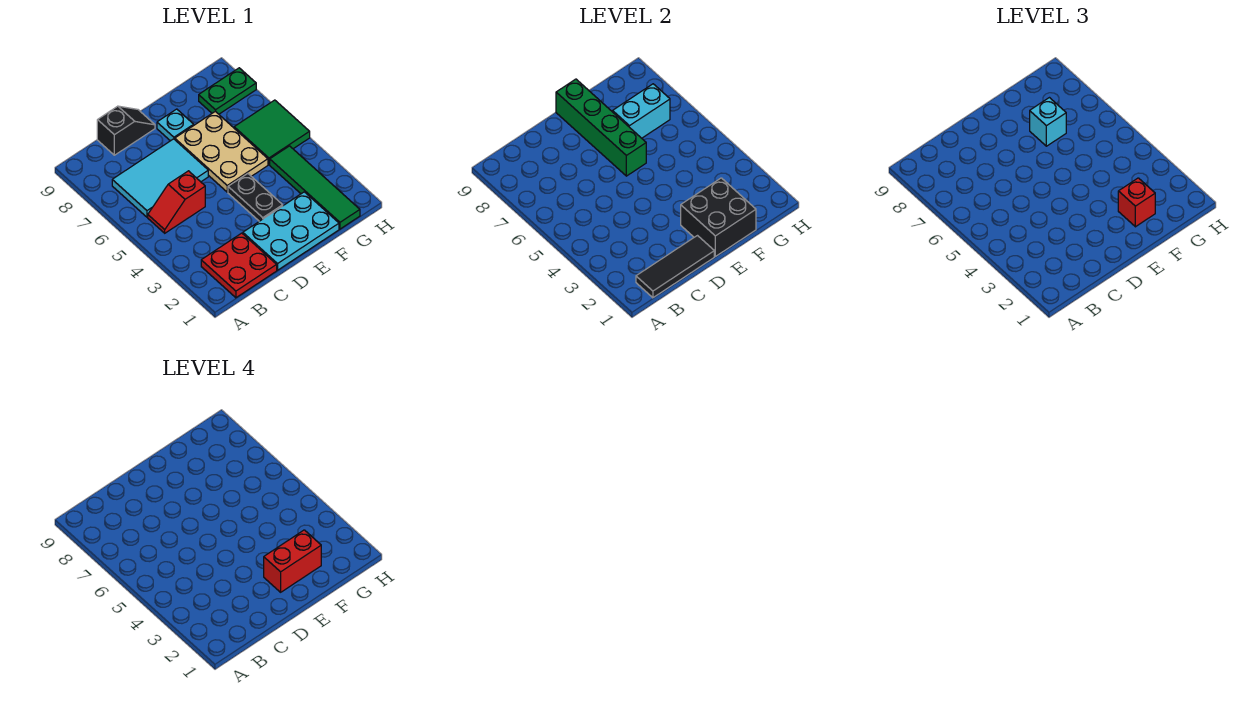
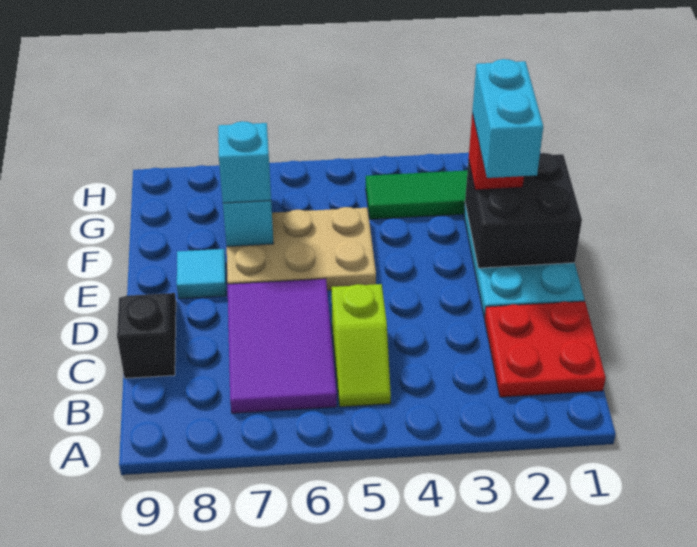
black 1x3 tile [636,236,714,298] -> none
red 1x2 slope [148,171,205,233] -> lime 1x2 slope [332,284,391,407]
cyan 2x3 tile [112,139,208,217] -> purple 2x3 tile [228,279,337,413]
red 1x2 brick [264,530,321,592] -> cyan 1x2 brick [472,59,543,178]
black 1x2 plate [228,174,283,221] -> none
green 1x4 brick [556,79,646,176] -> none
cyan 1x1 plate [157,109,194,141] -> cyan 1x1 tile [177,249,226,299]
green 2x2 tile [234,100,310,165] -> none
green 1x2 plate [199,68,256,114] -> none

